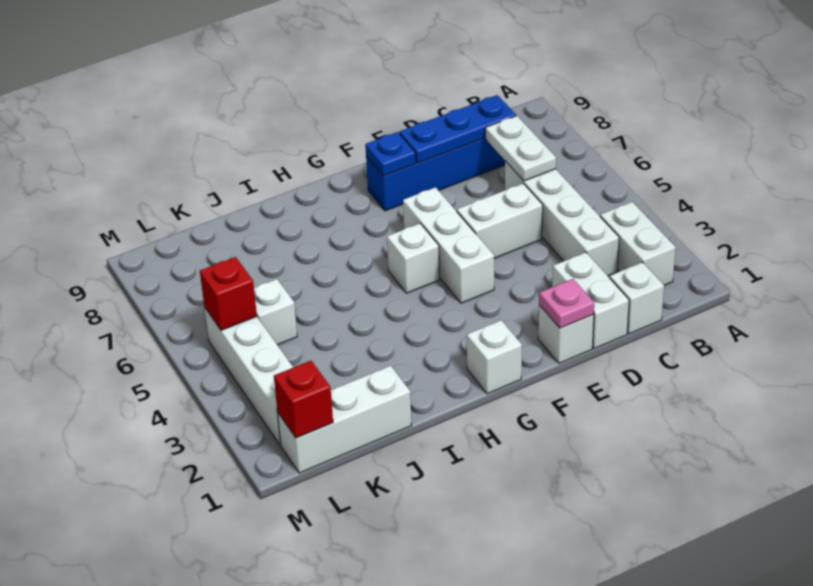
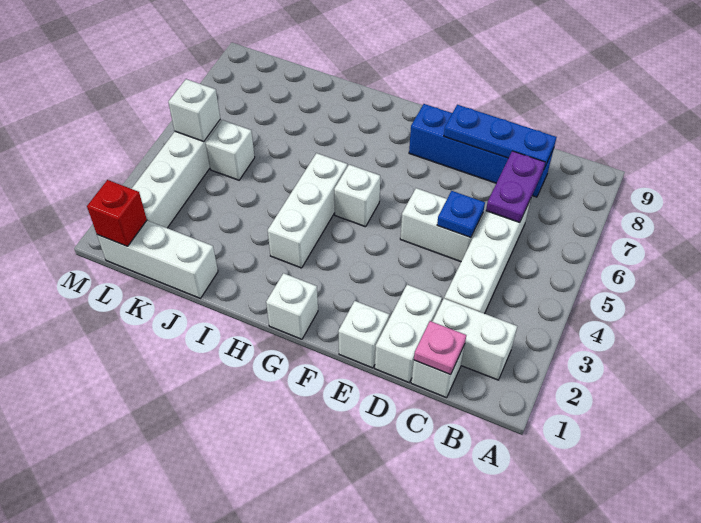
white 1x2 brick [600,202,676,285] -> white 1x2 brick turned to [432,299,517,380]
white 1x2 plate [485,116,556,181] -> purple 1x2 plate [486,151,545,223]
pink 1x1 plate [539,279,594,328] -> pink 1x1 plate moved to [414,321,466,375]
white 1x3 brick [403,187,494,303] -> white 1x3 brick moved to [268,153,347,268]
blue 1x1 plate [365,132,416,176] -> blue 1x1 plate moved to [437,191,485,238]
red 1x1 brick [200,257,257,330] -> white 1x1 brick [168,79,220,142]

